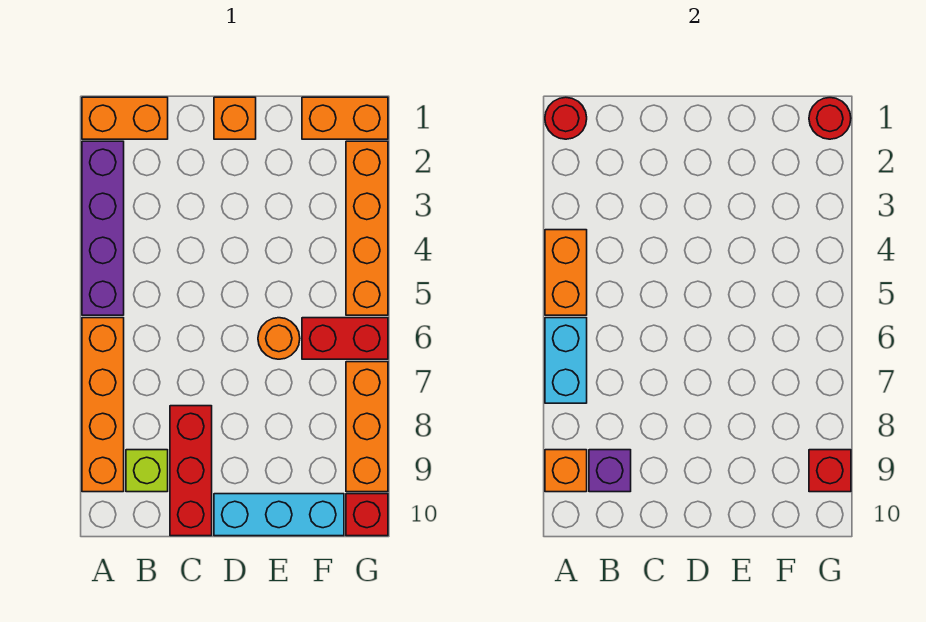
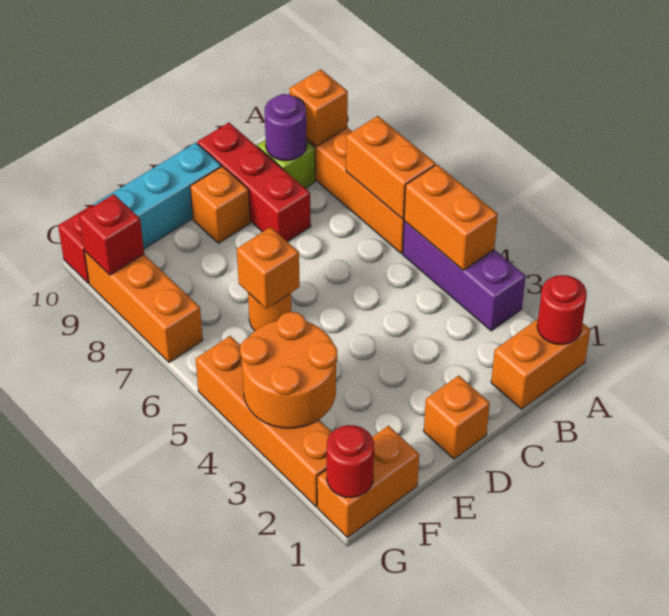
purple 1x4 brick [82,141,124,315] -> purple 1x3 brick [403,221,526,331]
cyan 1x2 brick [545,318,587,403] -> orange 1x2 brick [346,116,436,219]
purple 1x1 brick [589,450,631,492] -> purple 1x1 round brick [265,94,307,161]
none -> orange 1x1 brick [190,166,250,243]
none -> orange 1x1 brick [237,227,300,309]
none -> orange 2x2 round brick [240,312,337,428]
red 1x2 brick [302,318,388,359] -> none

